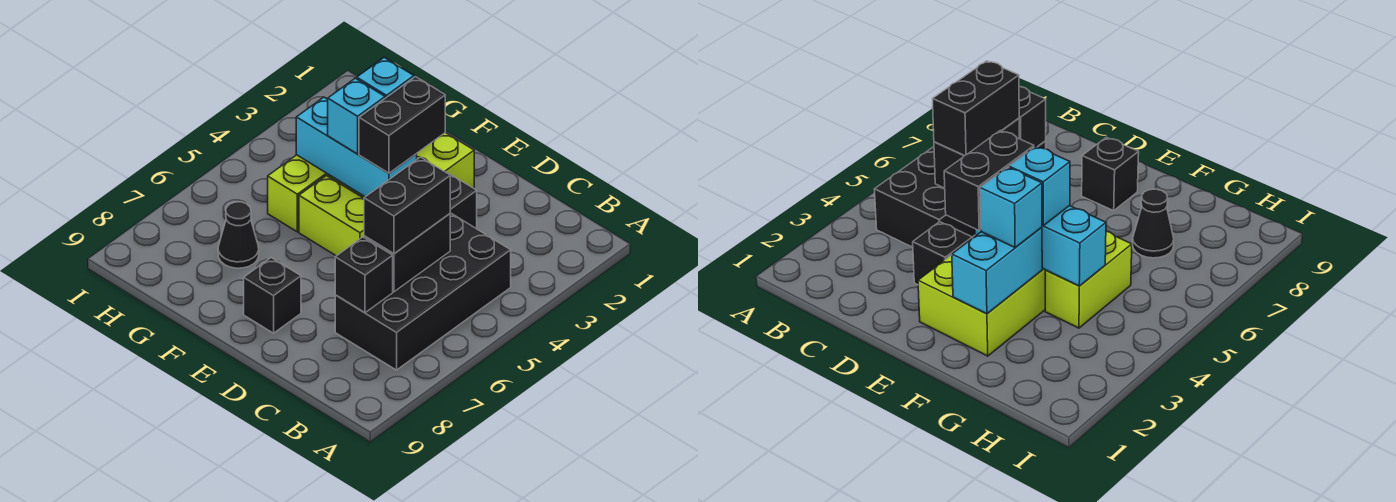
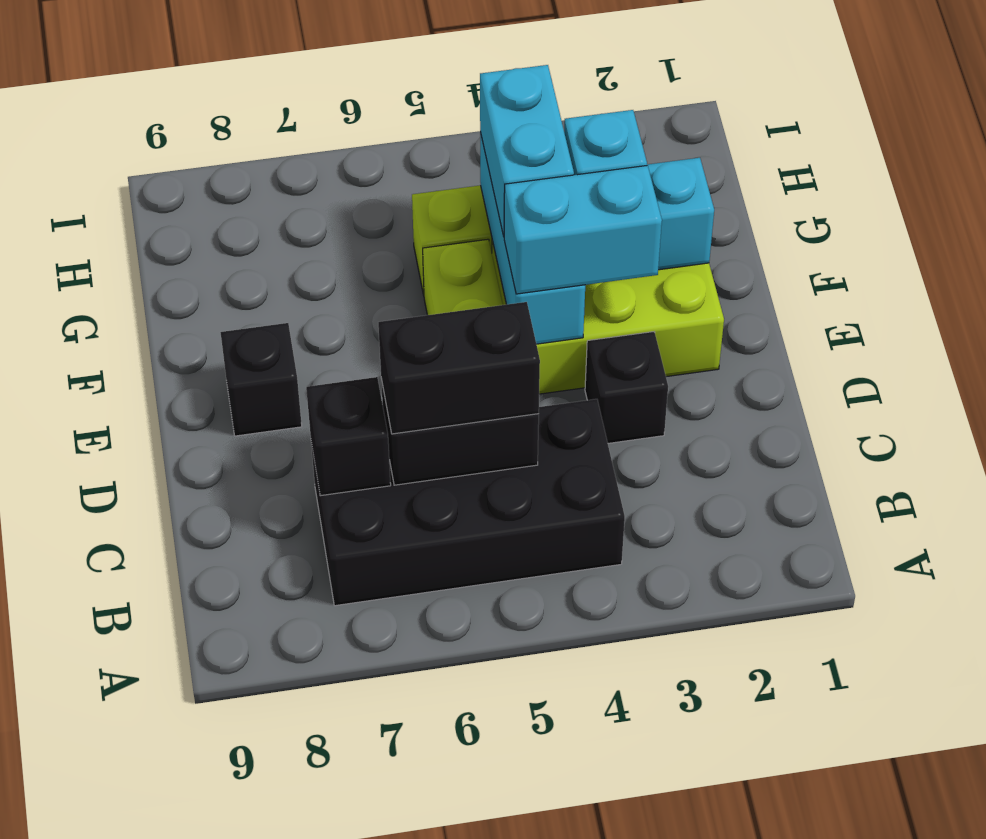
black 1x2 brick [359,77,445,173] -> cyan 1x2 brick [504,165,662,294]
cyan 1x1 brick [328,78,385,154] -> cyan 1x2 brick [480,65,574,236]
black 1x1 cone [218,202,259,268] -> none

